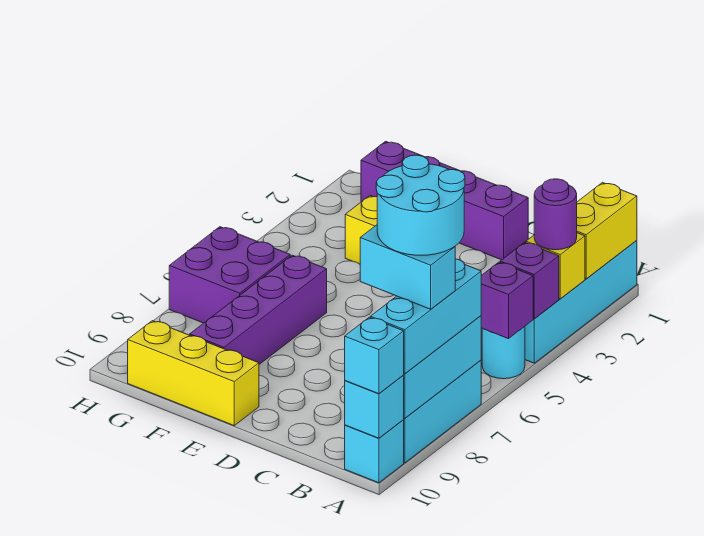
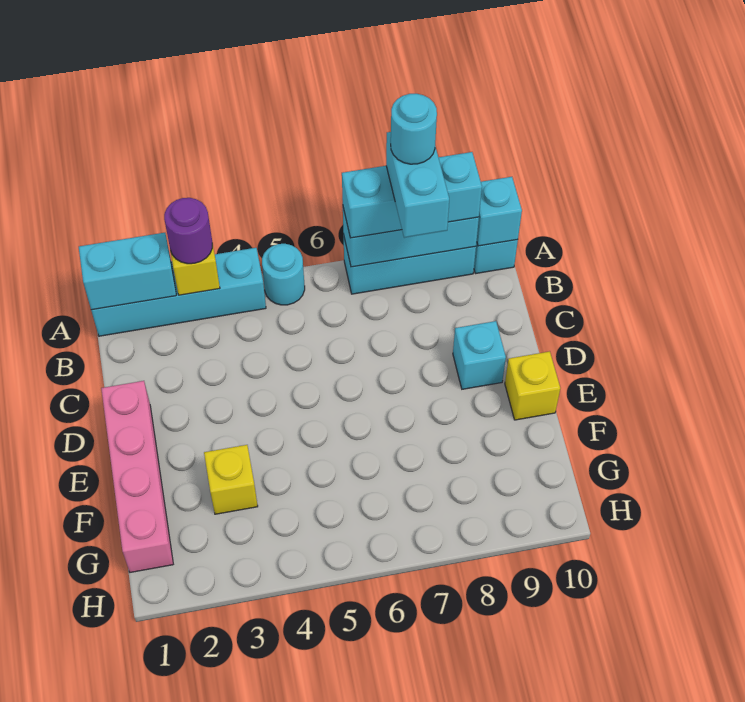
yellow 1x2 brick [577,183,637,279] -> cyan 1x2 brick [79,233,176,310]
purple 1x1 brick [500,242,559,319] -> none
purple 1x1 brick [481,262,533,339] -> none
cyan 2x2 round brick [376,155,465,255] -> cyan 1x1 round brick [391,94,437,164]
cyan 1x1 brick [345,317,404,394] -> cyan 1x1 brick moved to [453,321,506,389]
purple 1x4 brick [361,141,528,260] -> pink 1x4 brick [101,381,173,572]
yellow 1x3 brick [128,321,259,425] -> yellow 1x1 brick [505,351,560,420]
purple 1x4 brick [190,255,327,364] -> none
purple 2x2 brick [169,227,290,323] -> none

